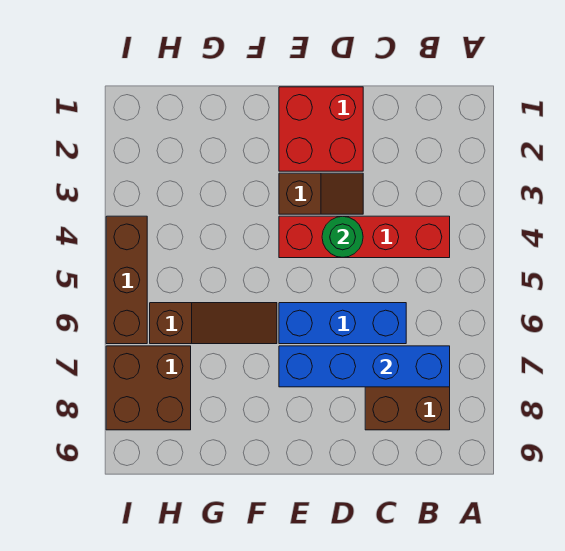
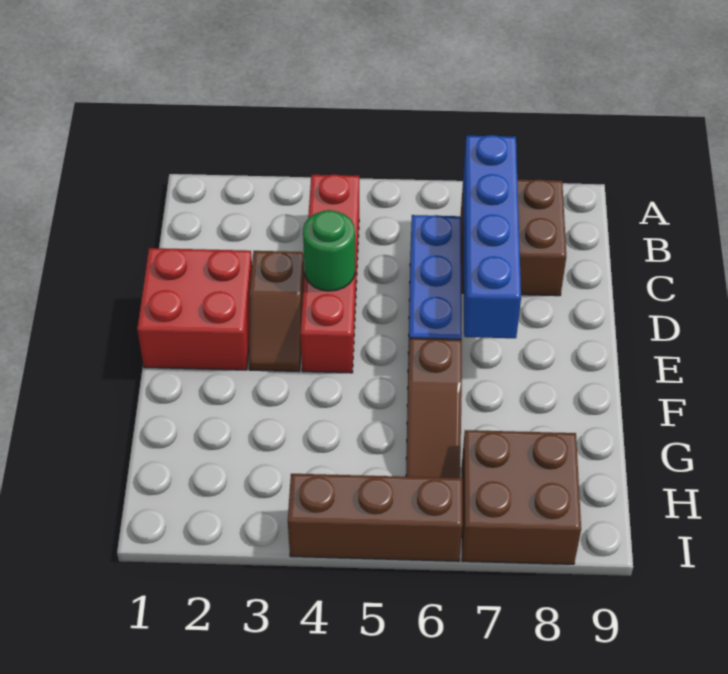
brown 1x2 slope [279,173,363,214] -> brown 1x2 slope turned to [249,251,304,371]
brown 1x3 slope [150,303,277,344] -> brown 1x3 slope turned to [406,338,462,478]

